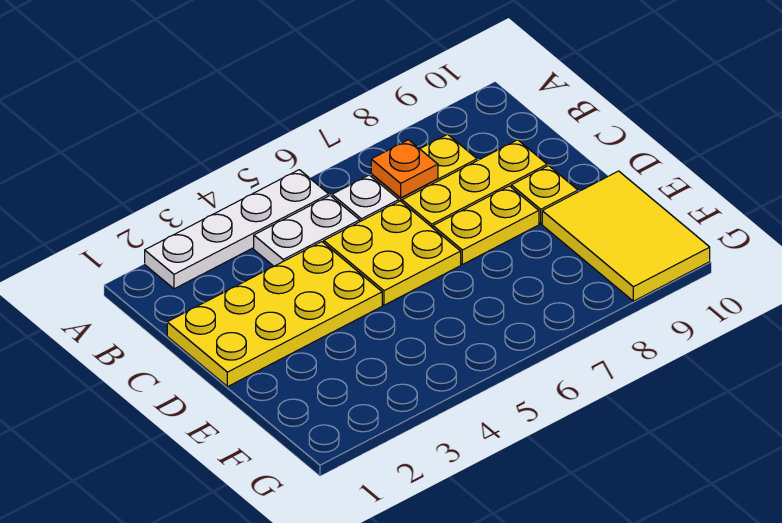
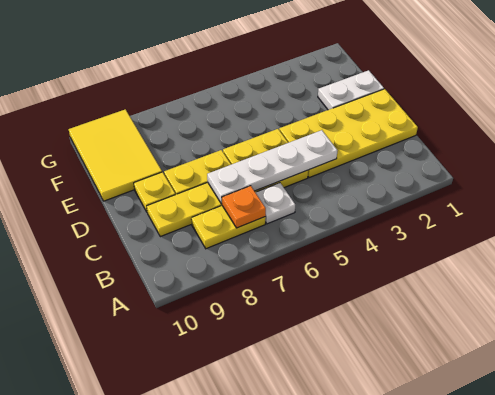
white 1x4 plate [145,170,329,289] -> white 1x4 plate moved to [207,130,337,204]
white 1x2 plate [254,196,360,266] -> white 1x2 plate moved to [318,70,384,110]

